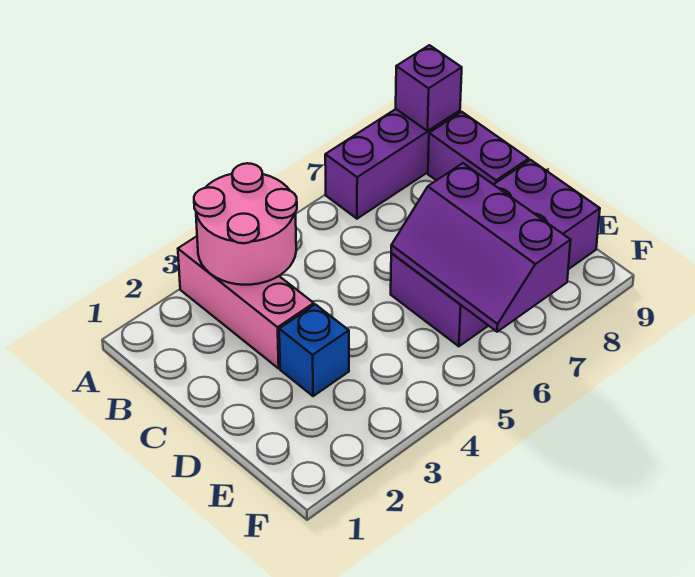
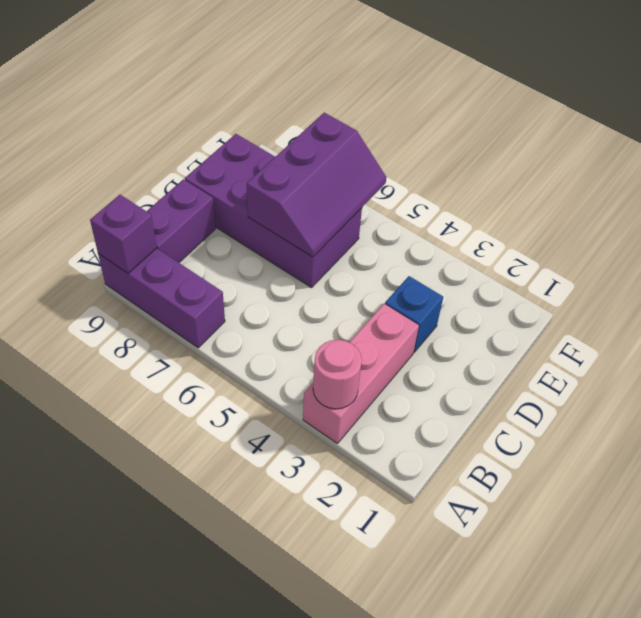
pink 2x2 round brick [194,163,297,285] -> pink 1x1 round brick [313,340,362,409]

